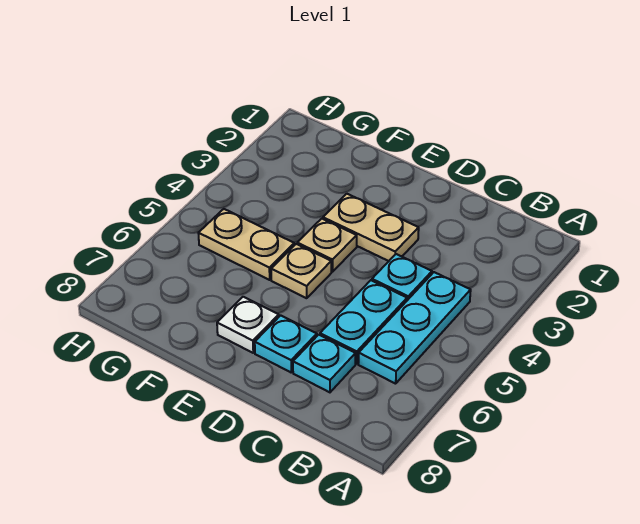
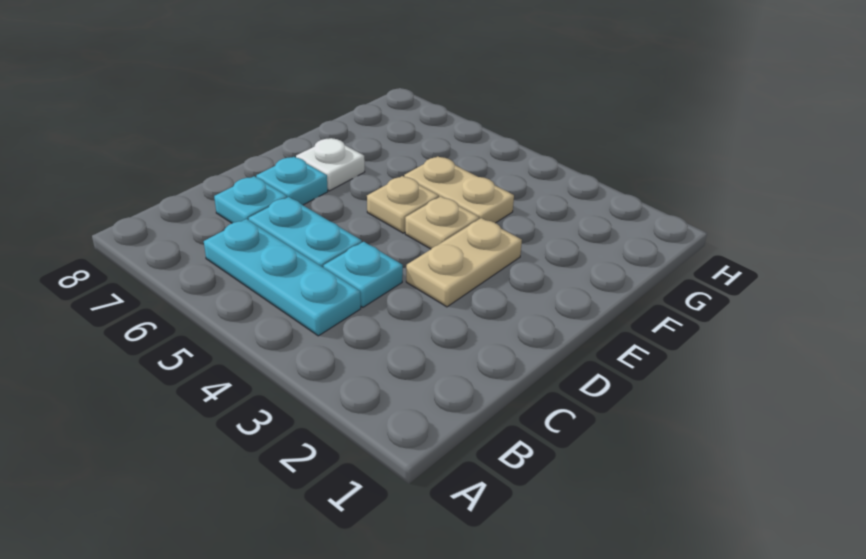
tan 1x2 plate [198,209,294,280] -> tan 1x2 plate turned to [404,156,514,223]

